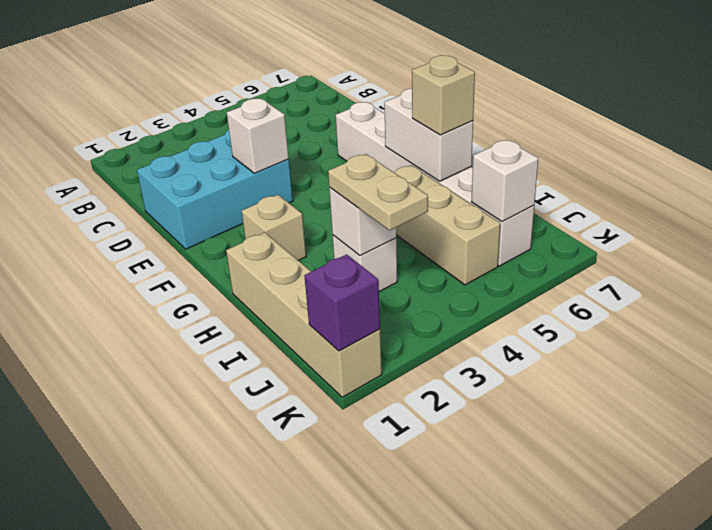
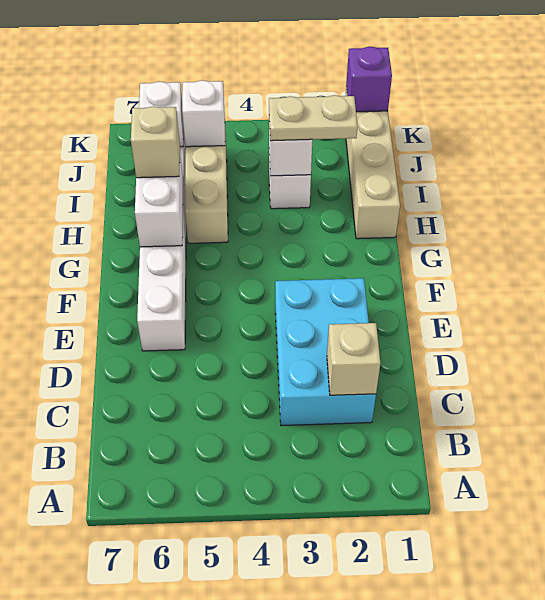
cyan 2x3 brick [137,130,293,249] -> cyan 2x3 brick turned to [275,278,376,426]
white 1x1 brick [227,99,289,173] -> white 1x1 brick moved to [182,80,225,147]
tan 1x1 brick [242,195,306,261] -> tan 1x1 brick moved to [327,323,381,395]
tan 1x2 plate [328,154,428,231] -> tan 1x2 plate turned to [269,95,358,141]

